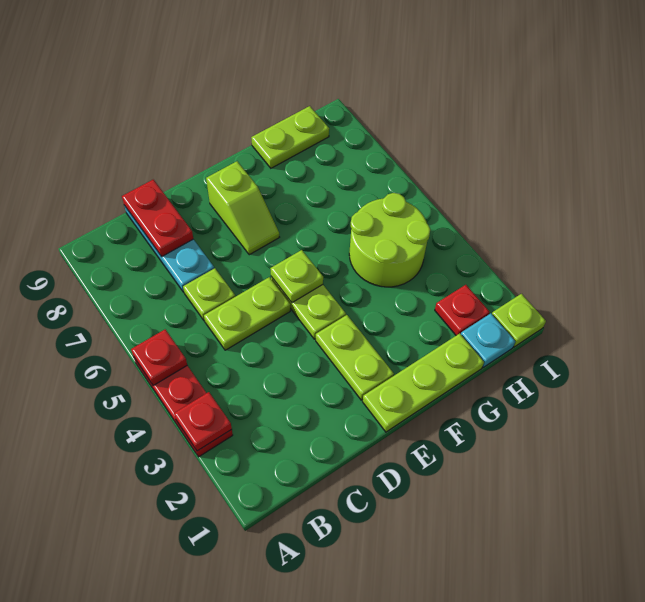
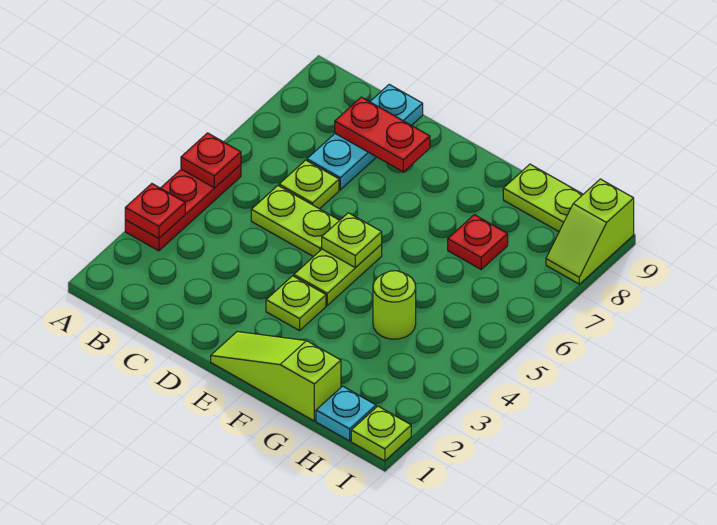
red 1x2 plate [122,180,193,256] -> red 1x2 plate turned to [335,97,430,172]
lime 1x3 plate [363,333,484,432] -> lime 1x3 slope [211,332,341,421]
lime 1x2 plate [316,315,394,400] -> lime 1x1 plate [266,276,326,331]
lime 1x2 slope [206,161,279,255] -> lime 1x2 slope moved to [546,179,634,284]
lime 2x2 round brick [349,193,430,287] -> lime 1x1 round brick [373,271,416,339]
red 1x1 plate [435,285,489,335] -> red 1x1 plate moved to [448,215,508,269]

